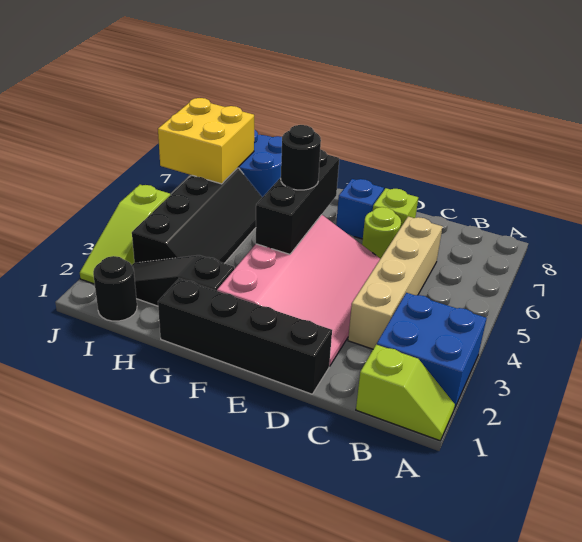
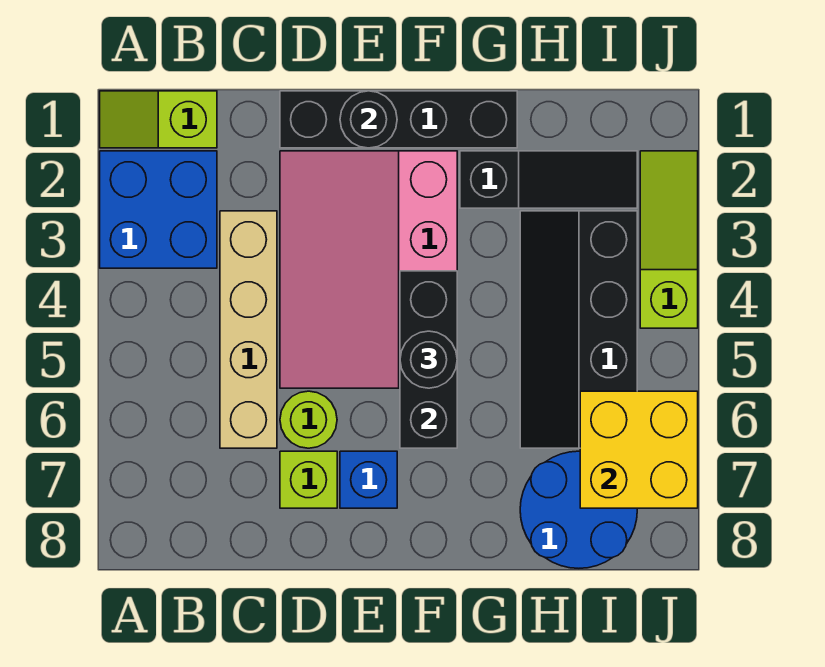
black 1x1 round brick [93,256,137,321] -> black 1x1 round brick moved to [340,91,397,148]

